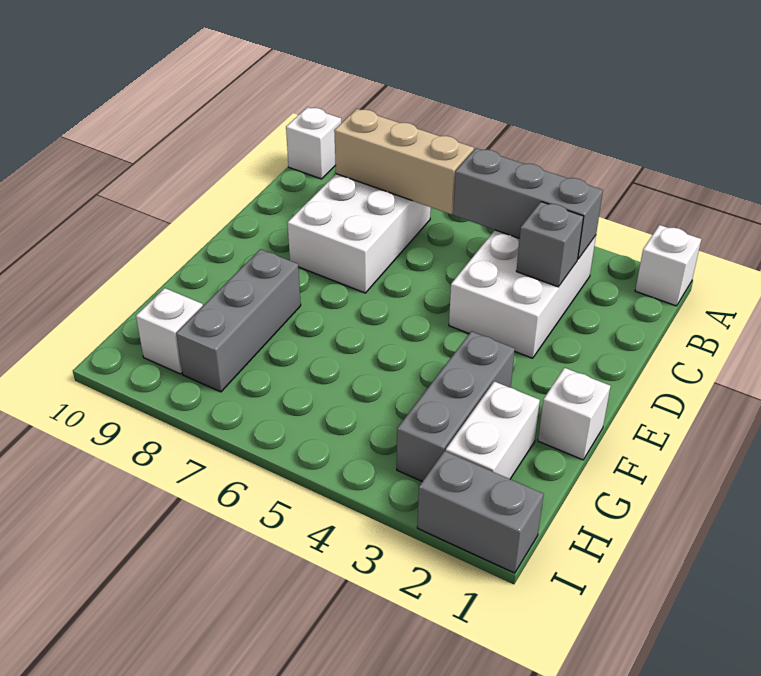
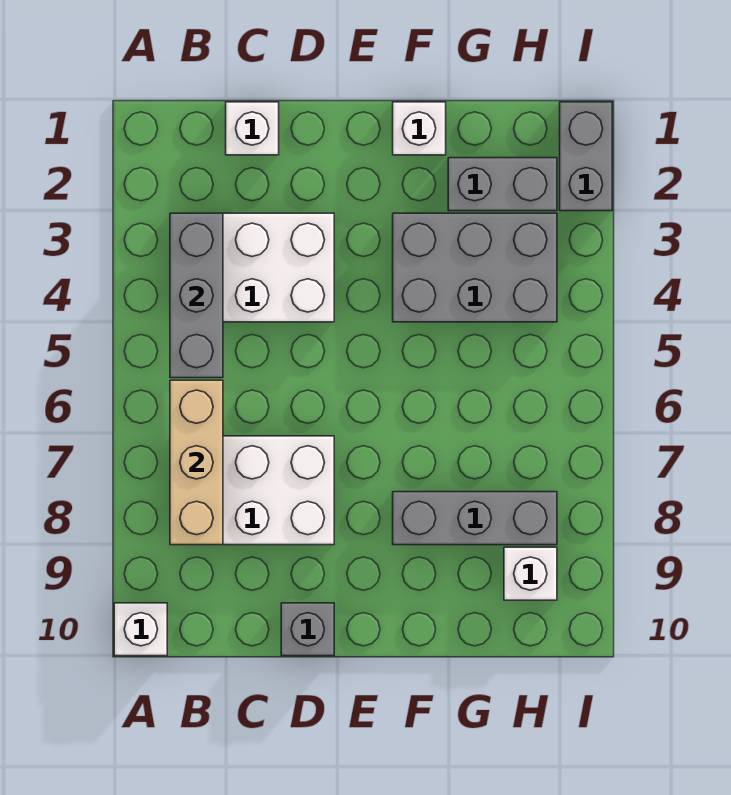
white 1x1 brick [635,225,701,306] -> white 1x1 brick moved to [226,102,279,155]
grey 1x1 brick [516,202,584,287] -> grey 1x1 brick moved to [281,603,334,656]
grey 1x3 brick [397,331,515,482] -> grey 2x3 brick [393,213,557,322]
white 1x2 brick [446,381,540,479] -> grey 1x2 brick [448,158,557,211]

